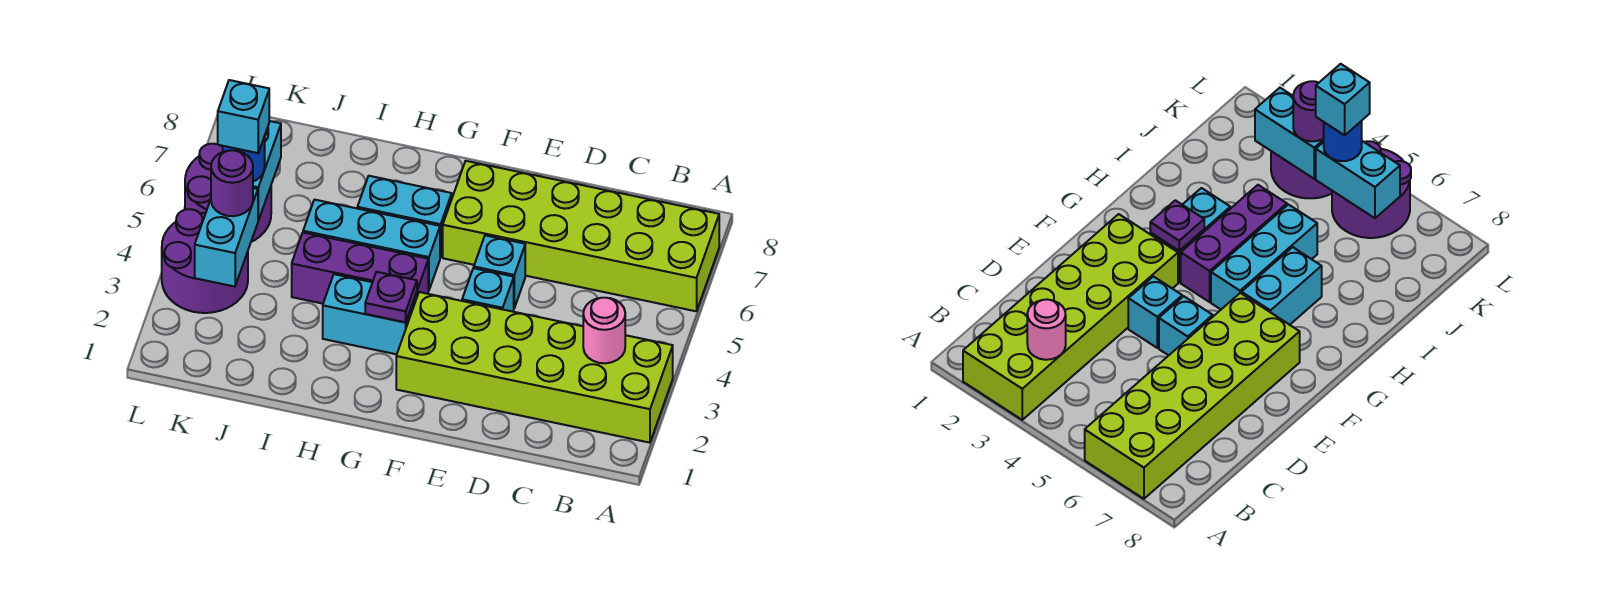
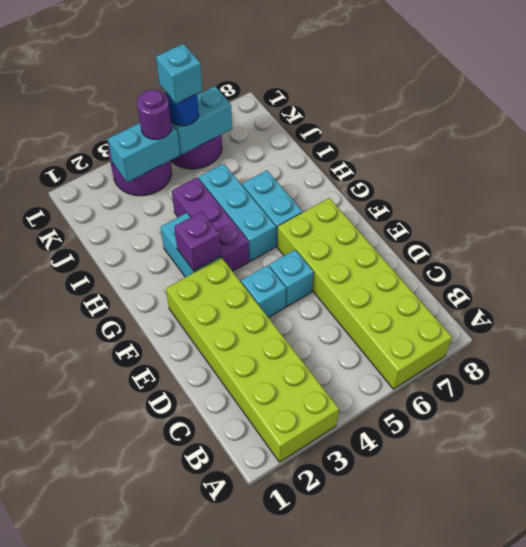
pink 1x1 round brick [583,298,625,363] -> none
purple 1x1 plate [365,272,417,322] -> purple 1x1 brick [174,212,221,271]

